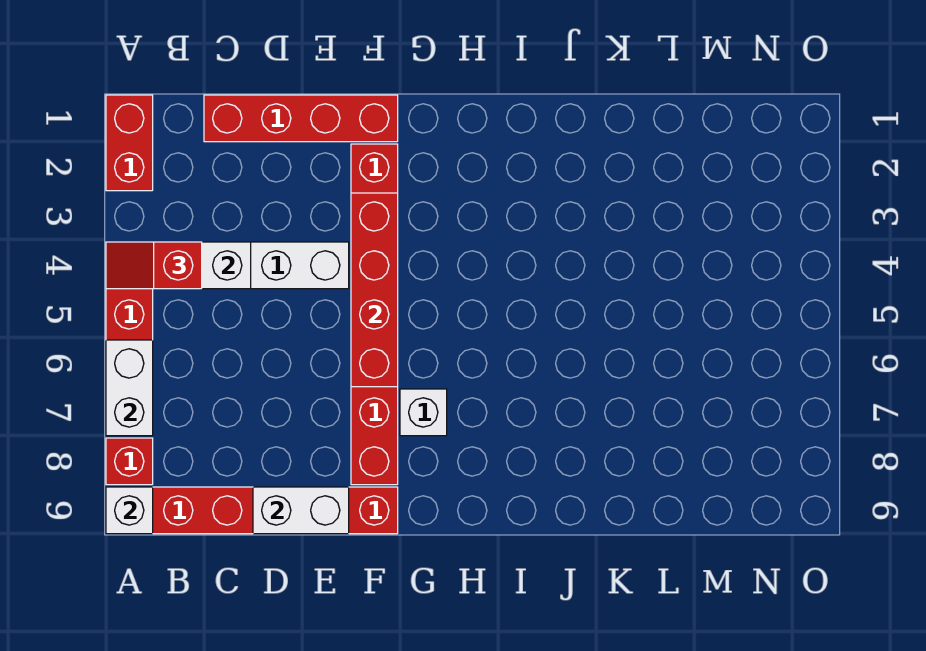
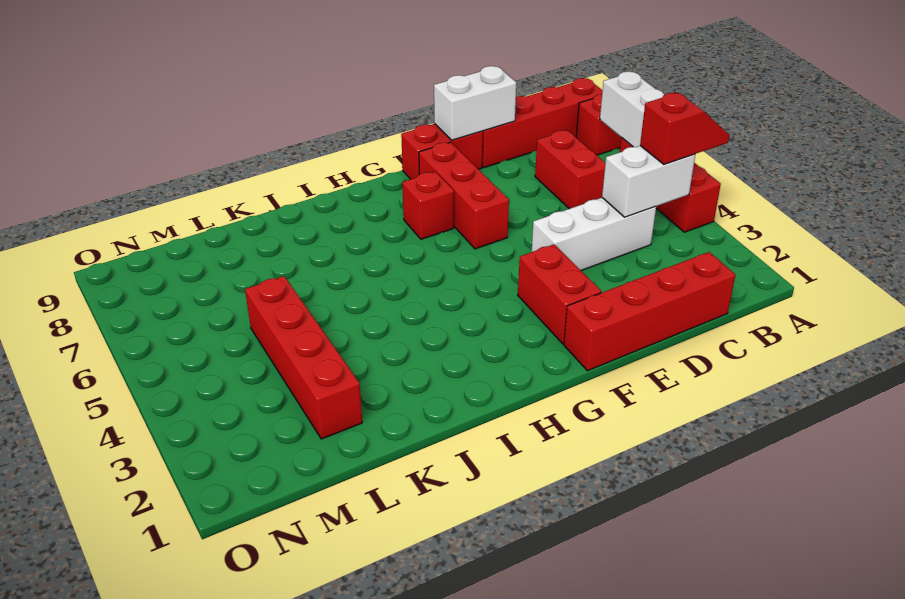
red 1x2 brick [106,95,153,191] -> red 1x2 brick moved to [535,130,605,209]
white 1x1 brick [106,487,153,534] -> none
red 1x4 brick [351,193,398,387] -> red 1x4 brick moved to [245,276,362,439]
white 1x1 brick [400,389,447,436] -> red 1x1 brick [402,172,454,239]

